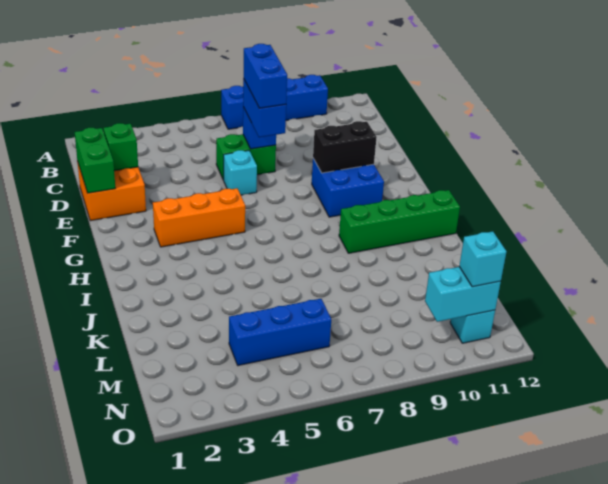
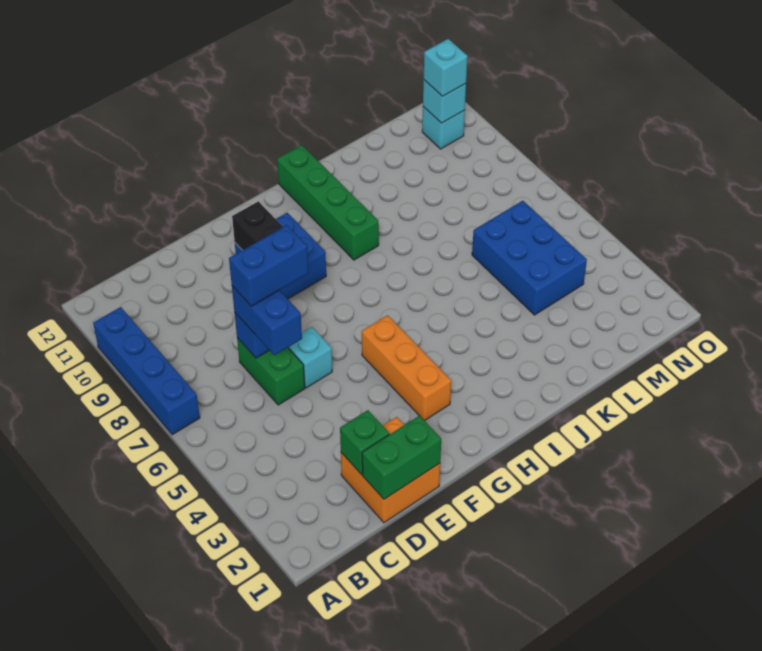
blue 1x2 brick [243,79,286,137] -> blue 1x2 brick turned to [232,286,302,355]
blue 1x3 brick [229,299,331,366] -> blue 2x3 brick [472,201,587,315]
cyan 1x2 brick [425,267,501,322] -> cyan 1x1 brick [423,80,466,123]

